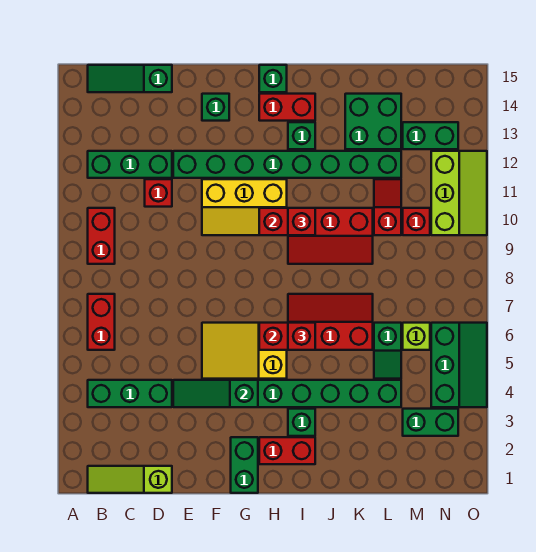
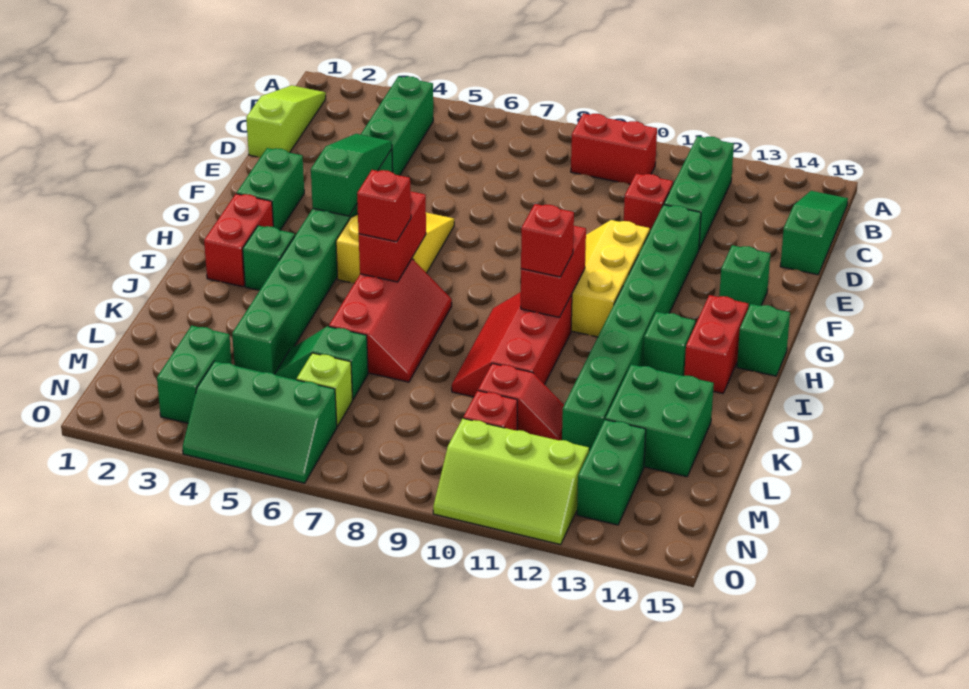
red 1x2 brick [88,294,115,350] -> none
green 1x2 brick [231,437,258,493] -> green 1x2 brick turned to [237,148,304,230]

